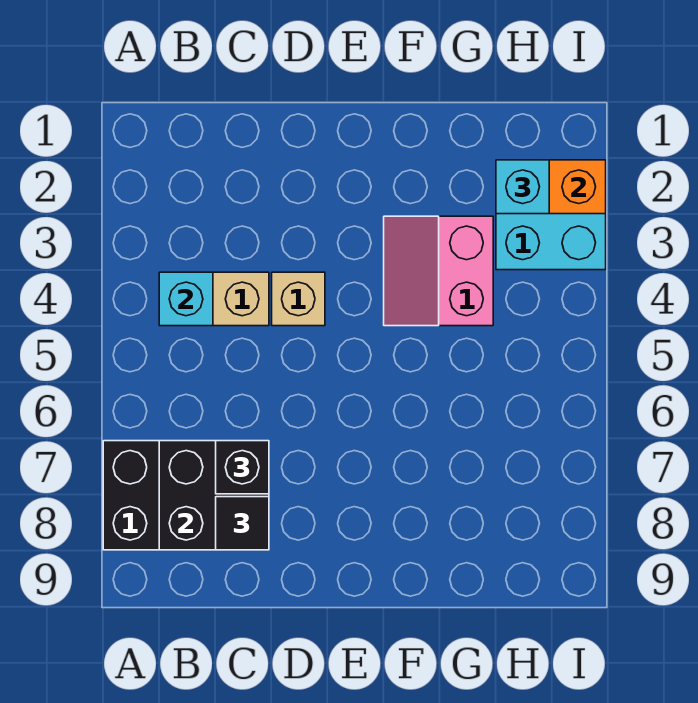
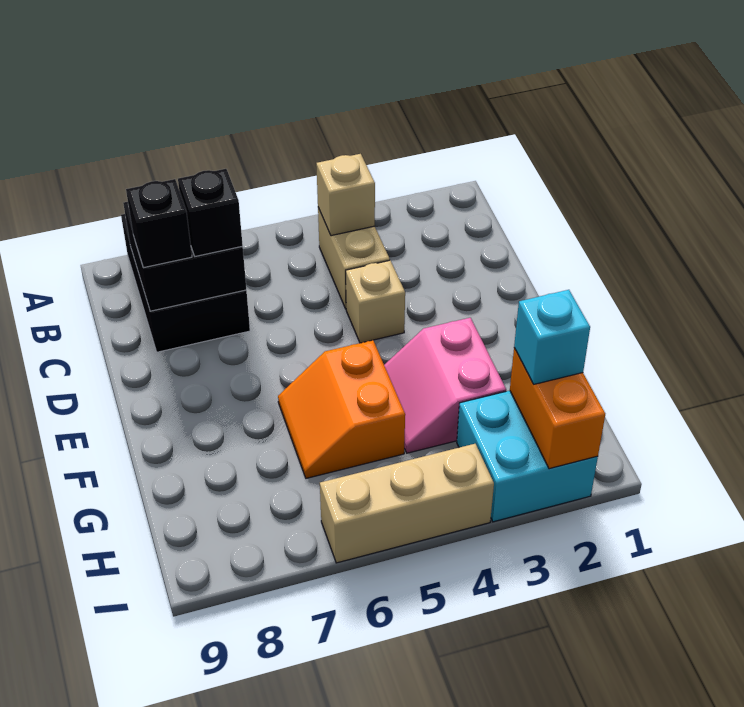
cyan 1x1 brick [159,272,213,326] -> tan 1x1 brick [316,154,375,236]
black 1x1 tile [216,497,269,550] -> black 1x1 brick [126,179,192,268]
pink 2x2 slope [384,216,493,326] -> pink 2x2 slope turned to [384,318,506,453]
none -> orange 2x2 slope [278,340,405,478]
none -> tan 1x3 brick [320,444,494,563]

